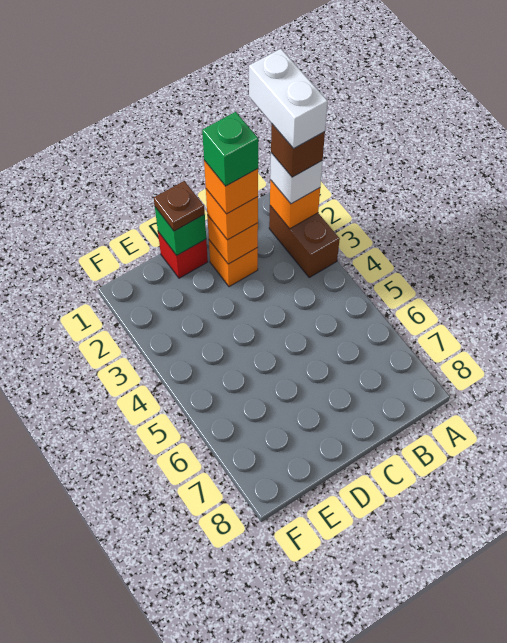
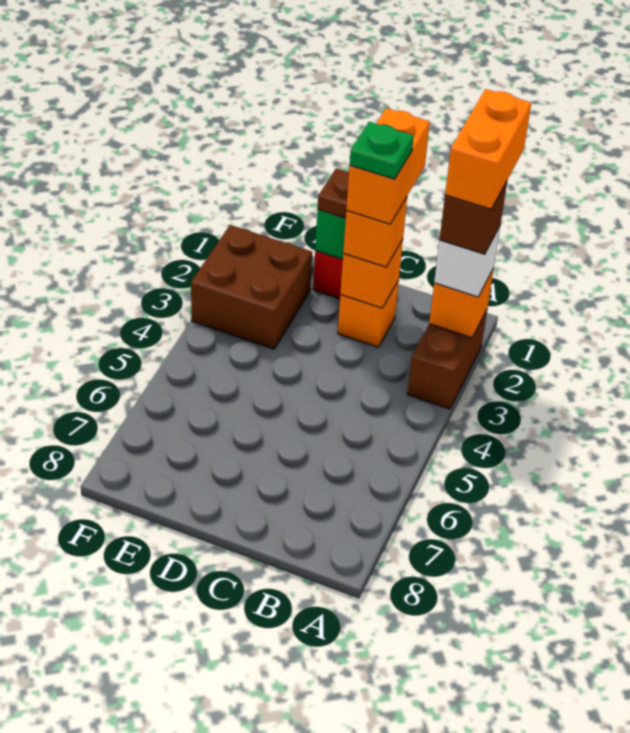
white 1x2 brick [249,49,328,149] -> orange 1x2 brick [445,89,531,209]
orange 1x1 brick [204,160,258,214] -> orange 1x2 brick [346,108,430,224]
green 1x1 brick [202,112,258,186] -> green 1x1 plate [350,122,414,179]
none -> brown 2x2 brick [191,225,312,349]

